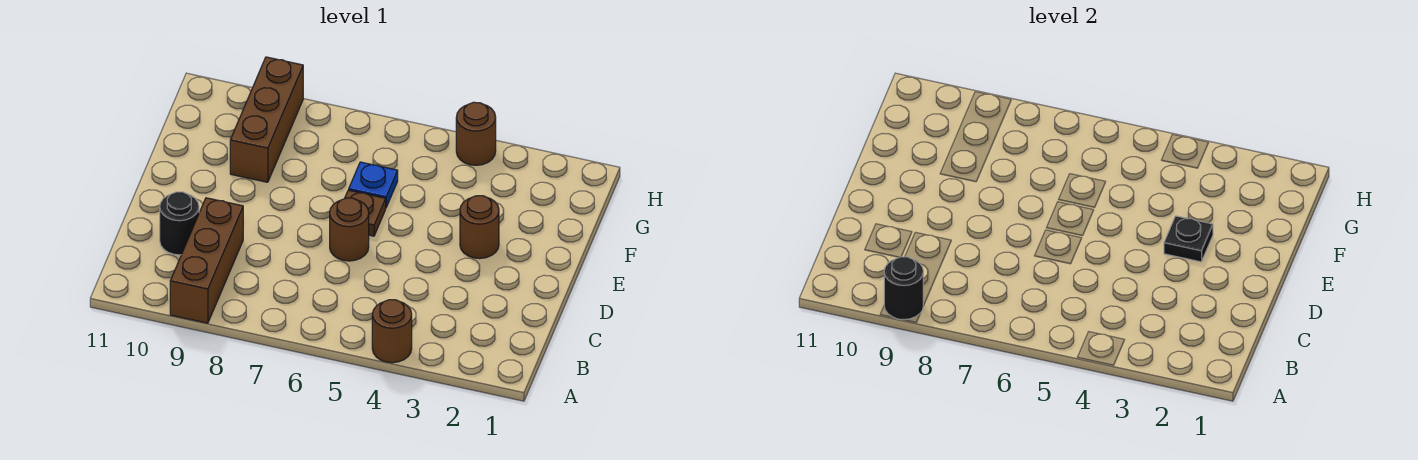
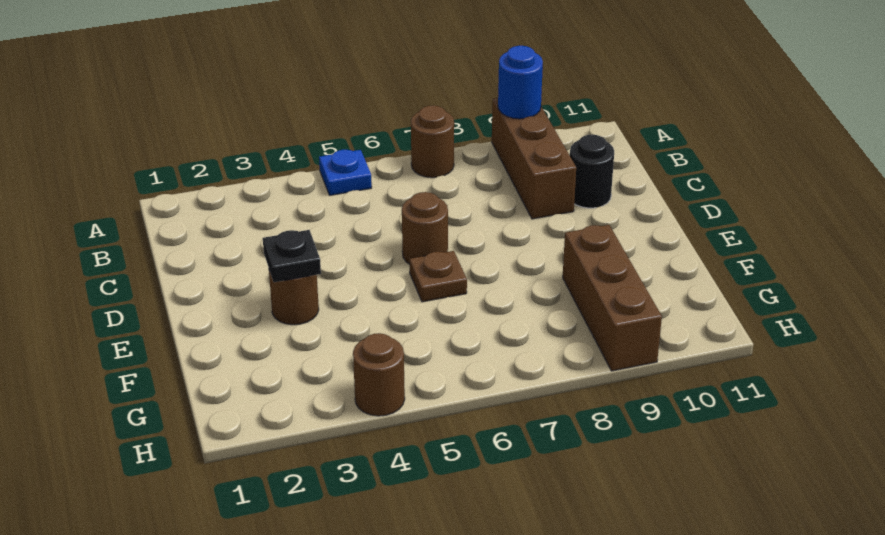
brown 1x1 round brick [372,300,412,363] -> brown 1x1 round brick moved to [411,105,454,178]
black 1x1 round brick [884,257,923,320] -> blue 1x1 round brick [498,46,543,119]
blue 1x1 plate [349,162,398,207] -> blue 1x1 plate moved to [319,150,372,195]

